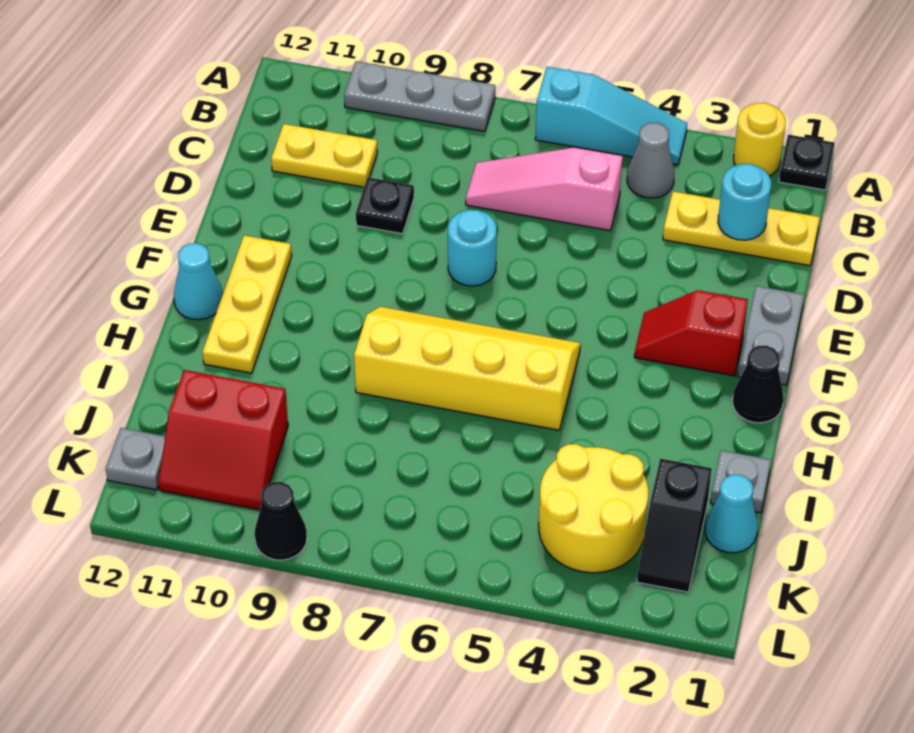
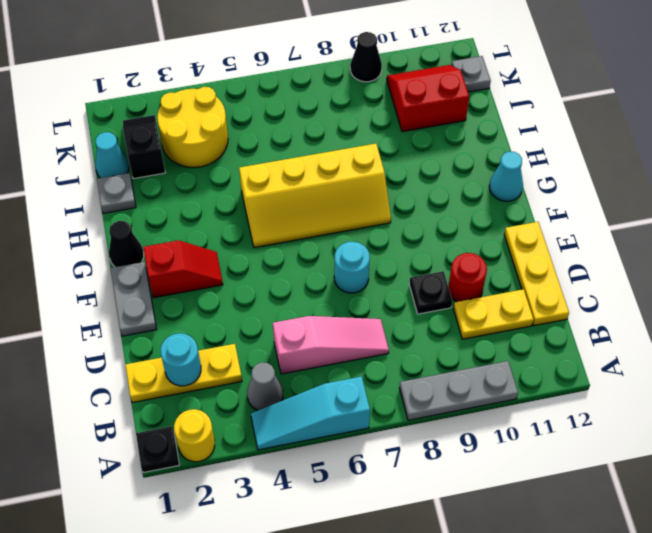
none -> red 1x1 round brick [448,253,487,302]
yellow 1x3 plate [202,235,292,373] -> yellow 1x3 plate moved to [504,222,569,326]

